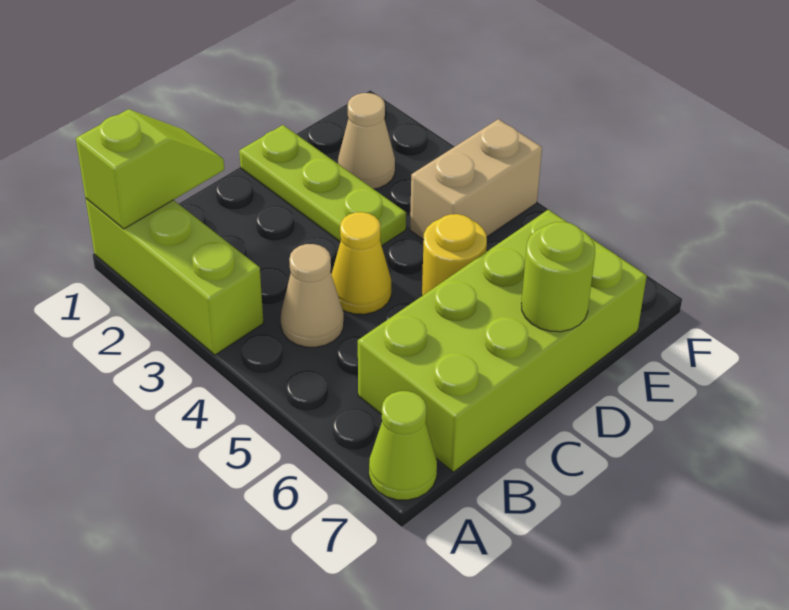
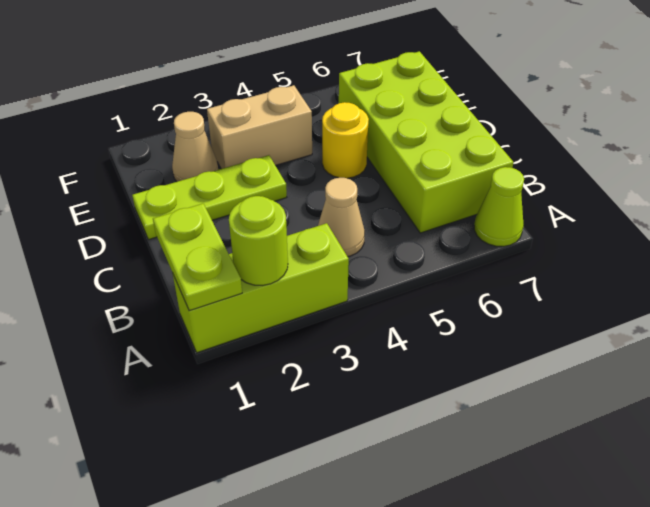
lime 1x2 slope [76,109,224,229] -> lime 1x2 plate [153,204,242,311]
yellow 1x1 cone [331,212,391,314] -> none
lime 1x1 round brick [521,222,595,332] -> lime 1x1 round brick moved to [229,196,288,286]
tan 1x2 brick [410,119,542,240] -> tan 1x2 brick turned to [207,85,312,169]

